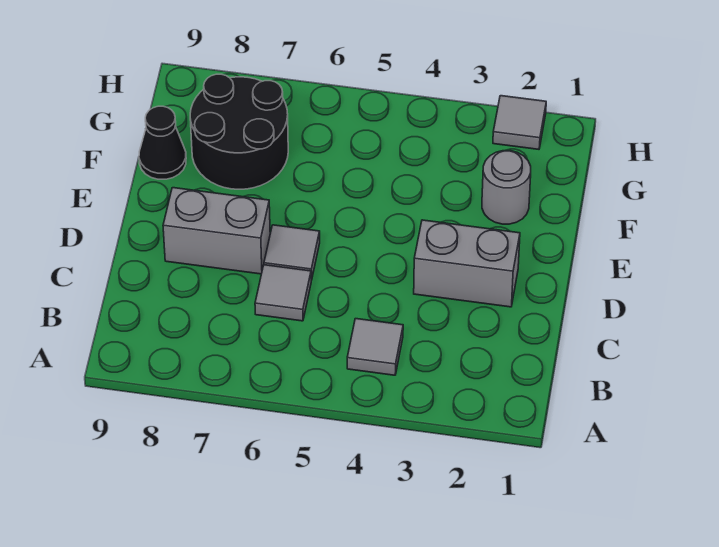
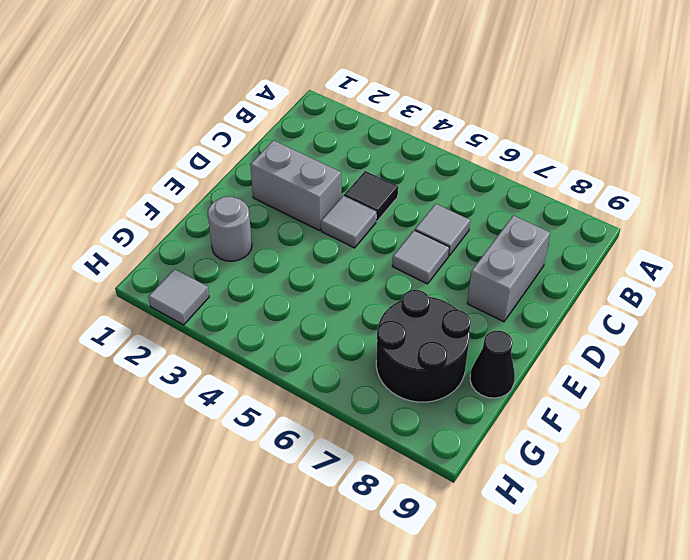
grey 1x1 tile [347,319,403,375] -> grey 1x1 tile moved to [321,196,376,248]
none -> black 1x1 tile [344,171,398,221]
grey 1x2 brick [163,188,270,274] -> grey 1x2 brick turned to [467,215,550,322]

